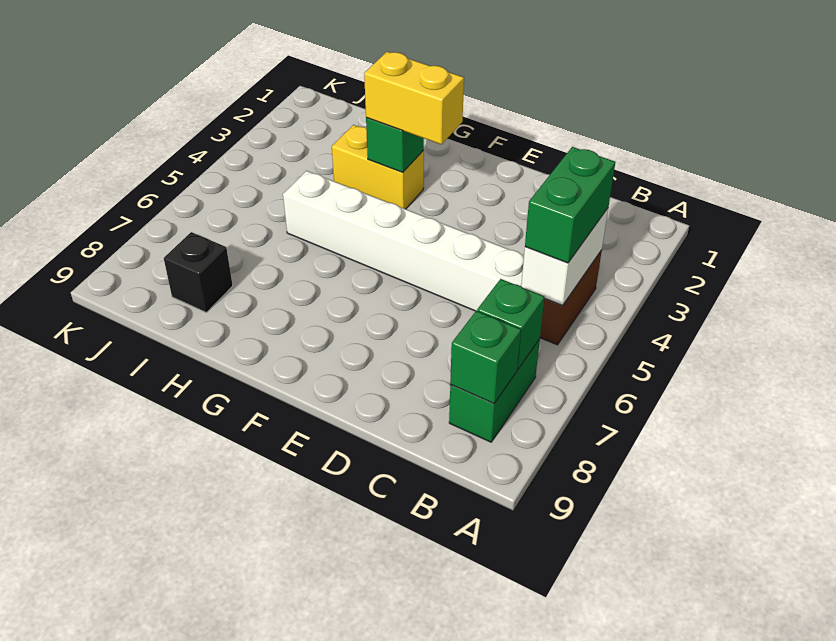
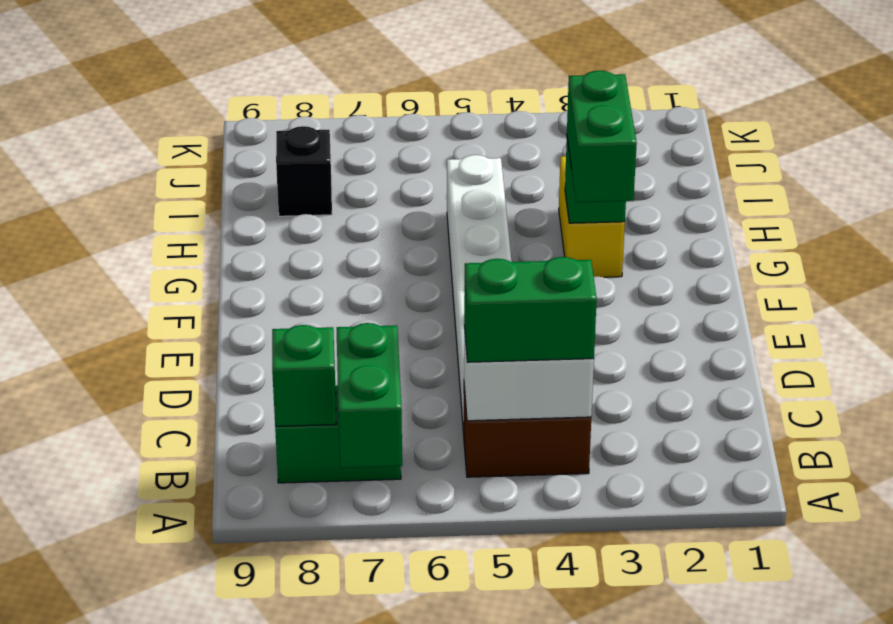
green 1x1 brick [477,279,544,369] -> green 1x2 brick [337,323,402,468]
yellow 1x2 brick [364,52,464,145] -> green 1x2 brick [567,71,637,202]

